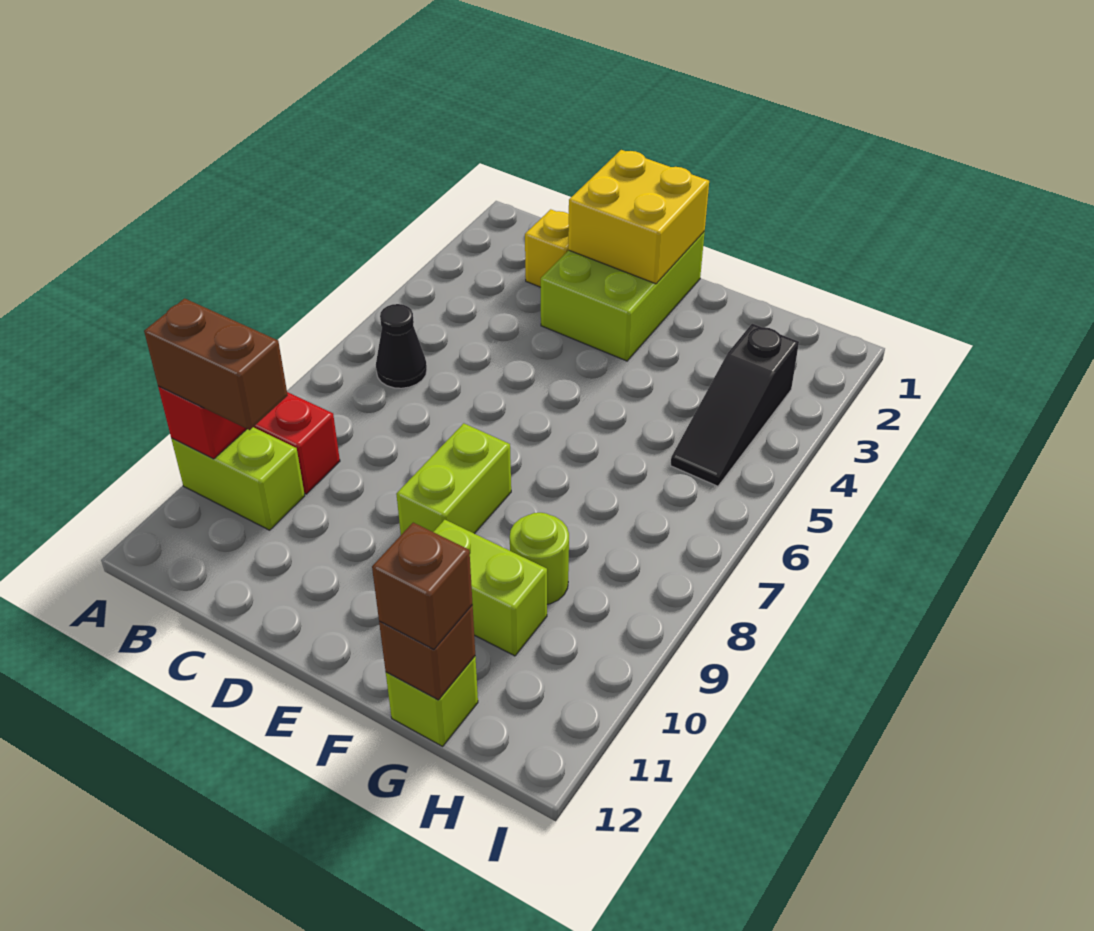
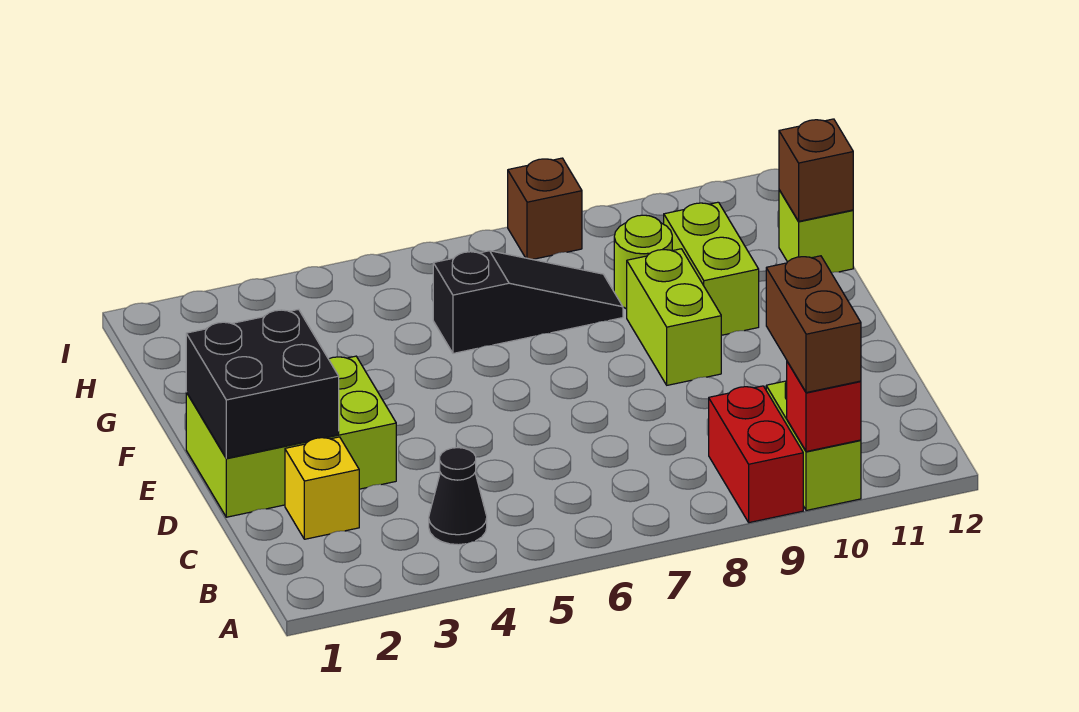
black 1x1 cone [376,304,427,388] -> black 1x1 cone moved to [429,448,487,545]
yellow 2x2 brick [568,150,709,284] -> black 2x2 brick [186,309,339,458]
lime 1x2 brick [396,423,511,535] -> lime 1x2 brick turned to [627,249,721,385]
brown 1x1 brick [372,523,472,649] -> brown 1x1 brick moved to [508,158,582,260]
black 1x3 slope [671,324,799,486] -> black 1x3 slope moved to [433,251,623,353]

